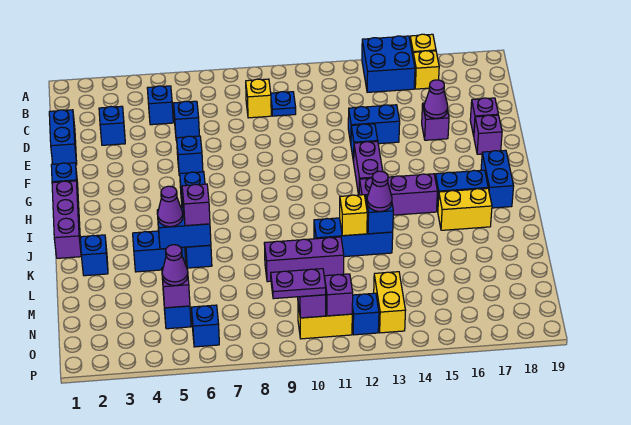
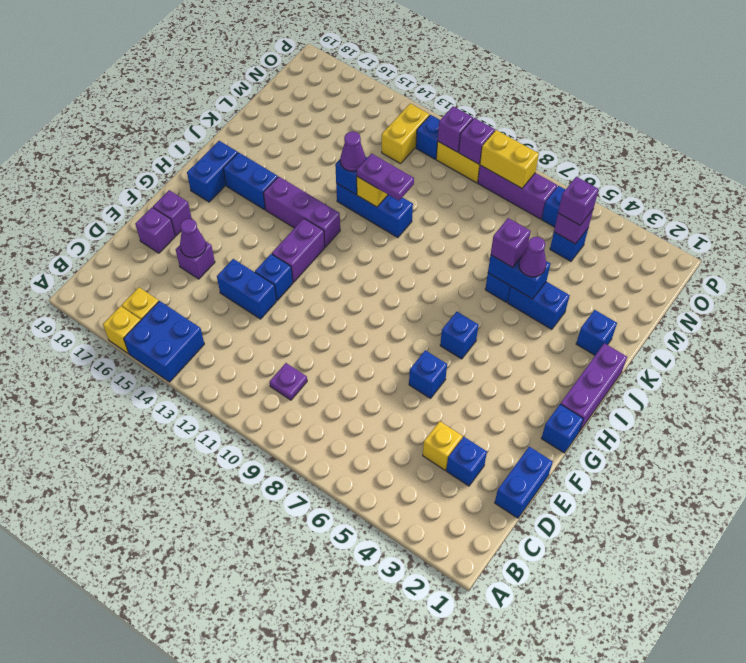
blue 1x1 brick [147,86,173,125] -> none
yellow 1x1 brick [246,79,271,118] -> yellow 1x1 brick moved to [423,421,463,470]
blue 1x1 plate [271,92,296,116] -> purple 1x1 plate [270,363,307,400]
blue 1x1 brick [174,101,199,140] -> none
yellow 1x2 brick [438,188,492,230] -> yellow 1x2 brick moved to [480,130,539,188]
purple 1x3 brick [264,237,344,282] -> purple 1x3 brick moved to [478,165,557,219]
purple 1x1 cone [162,245,188,285] -> purple 1x1 brick [558,177,599,225]
purple 1x2 plate [271,269,326,299] -> purple 1x2 plate moved to [357,154,414,201]

